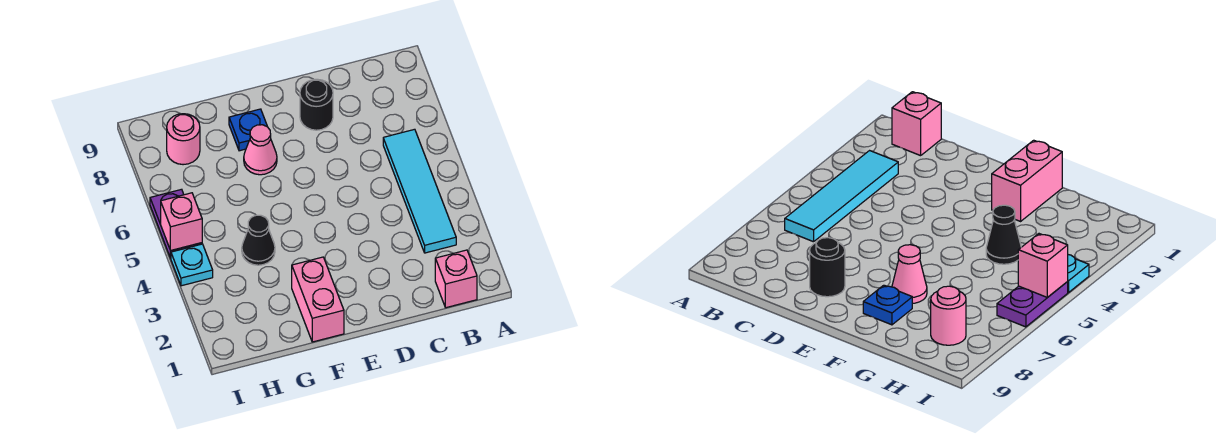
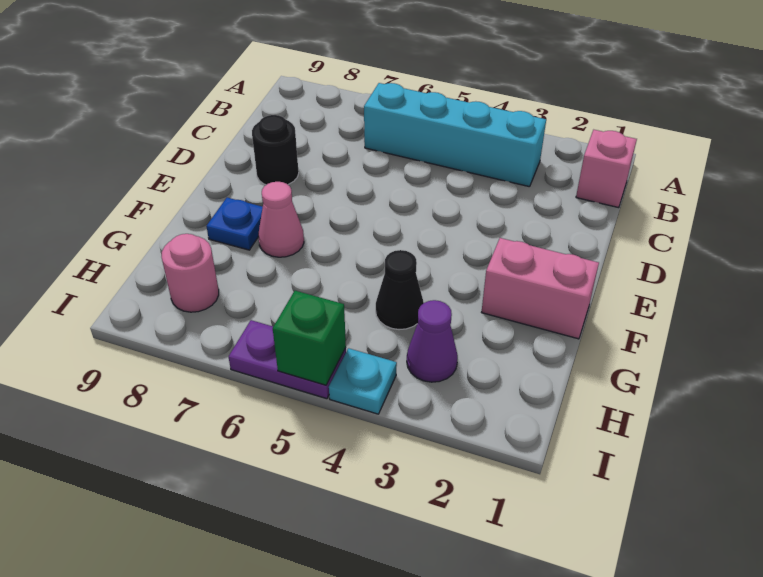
cyan 1x4 tile [383,129,456,253] -> cyan 1x4 brick [364,83,546,187]
none -> purple 1x1 cone [407,300,458,382]
pink 1x1 brick [161,193,202,251] -> green 1x1 brick [273,291,346,385]

